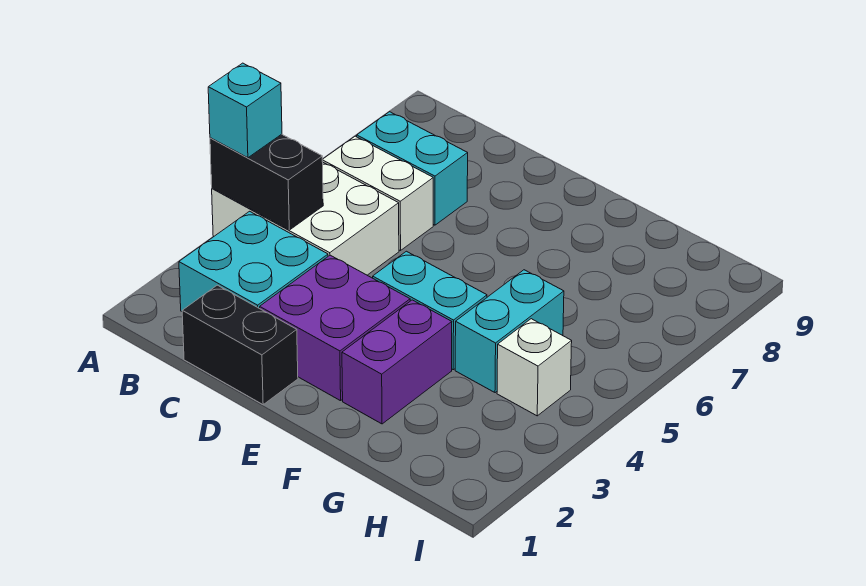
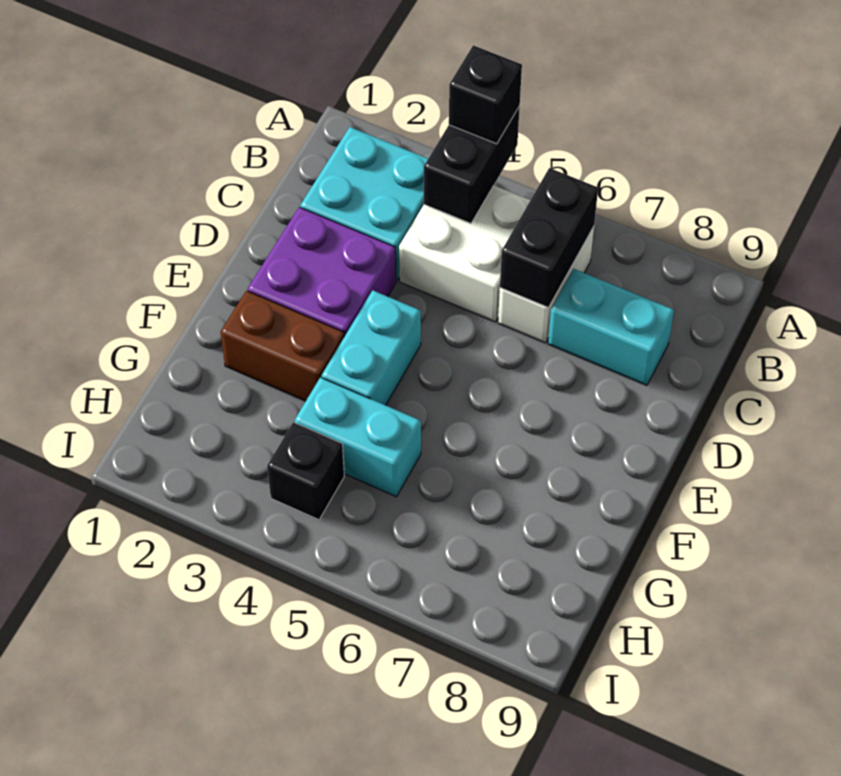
white 2x3 brick [212,163,399,275] -> white 2x2 brick [399,185,530,322]
cyan 1x1 brick [208,63,282,158] -> black 1x1 brick [449,45,522,144]
cyan 1x2 brick [357,112,468,225] -> cyan 1x2 brick turned to [548,269,674,385]
black 1x2 brick [182,285,298,405] -> black 1x2 brick moved to [500,168,598,308]
purple 1x2 brick [342,300,452,424] -> brown 1x2 brick [221,291,344,401]
white 1x1 brick [497,319,572,416] -> black 1x1 brick [267,422,344,520]

